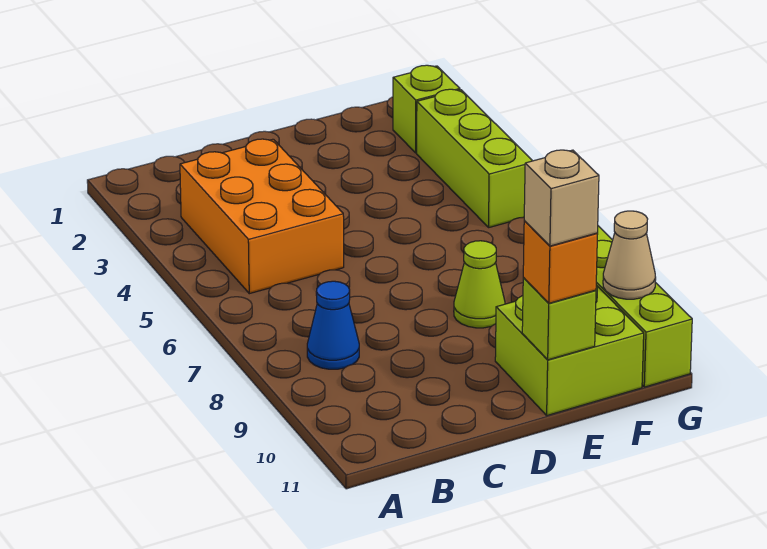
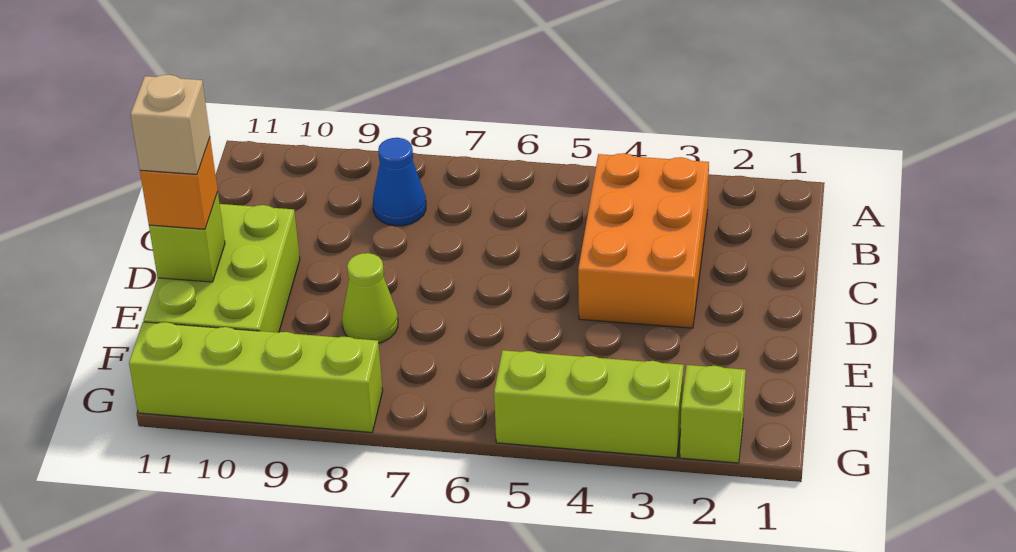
orange 2x3 brick [180,139,344,294] -> orange 2x3 brick turned to [578,153,709,328]
lime 2x2 brick [495,285,644,415] -> lime 2x3 brick [144,204,300,333]
tan 1x1 cone [603,211,656,299] -> none

